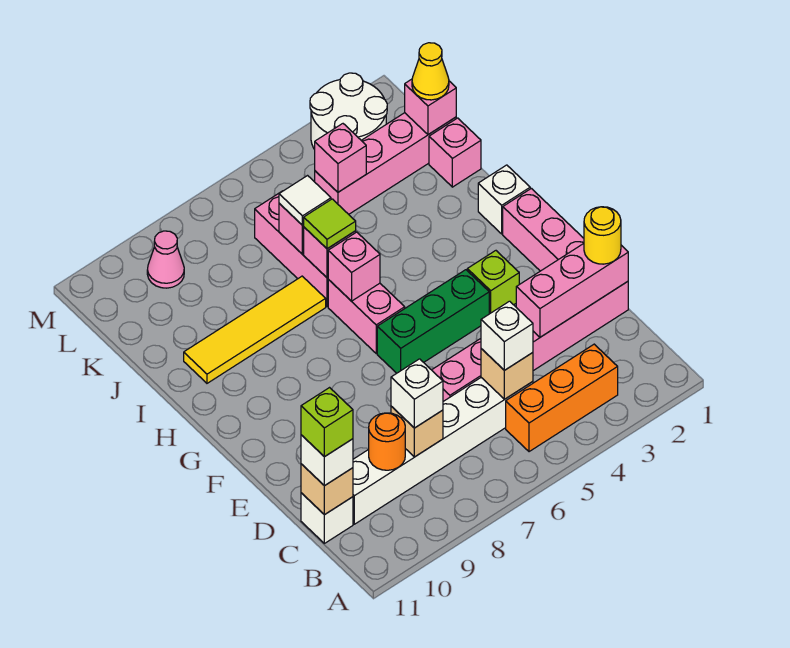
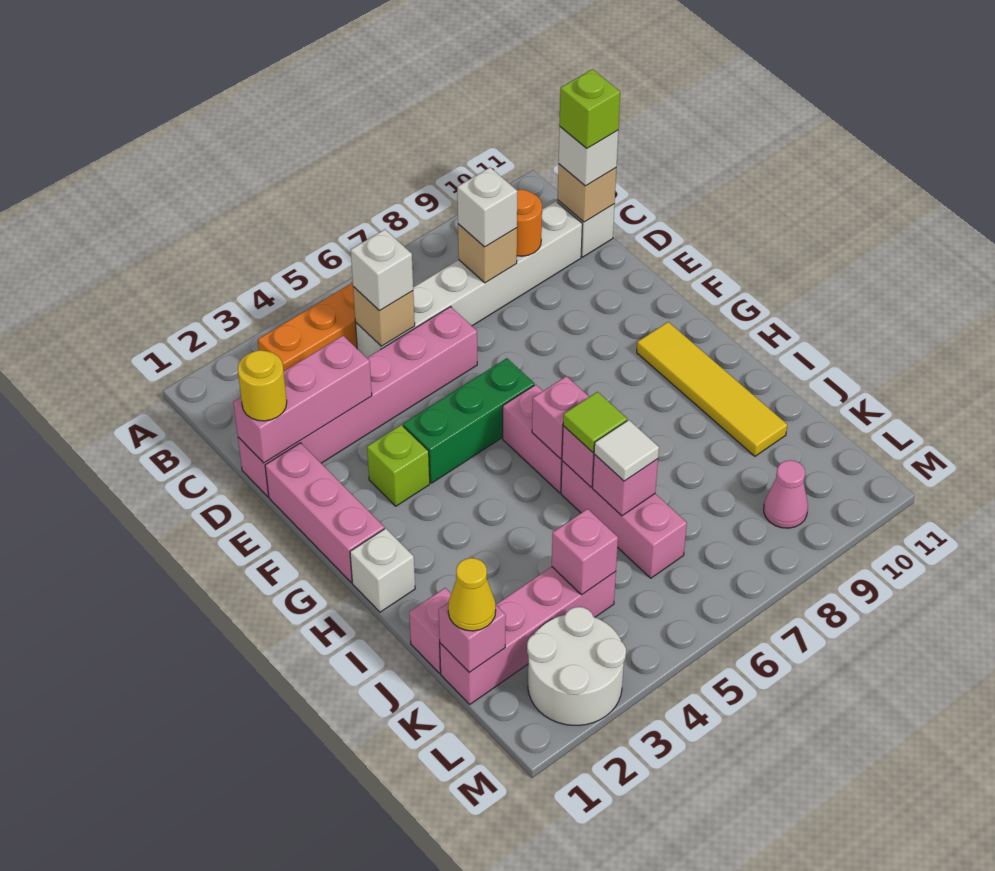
yellow 1x4 tile [184,276,326,383] -> yellow 1x4 tile turned to [637,322,787,456]

